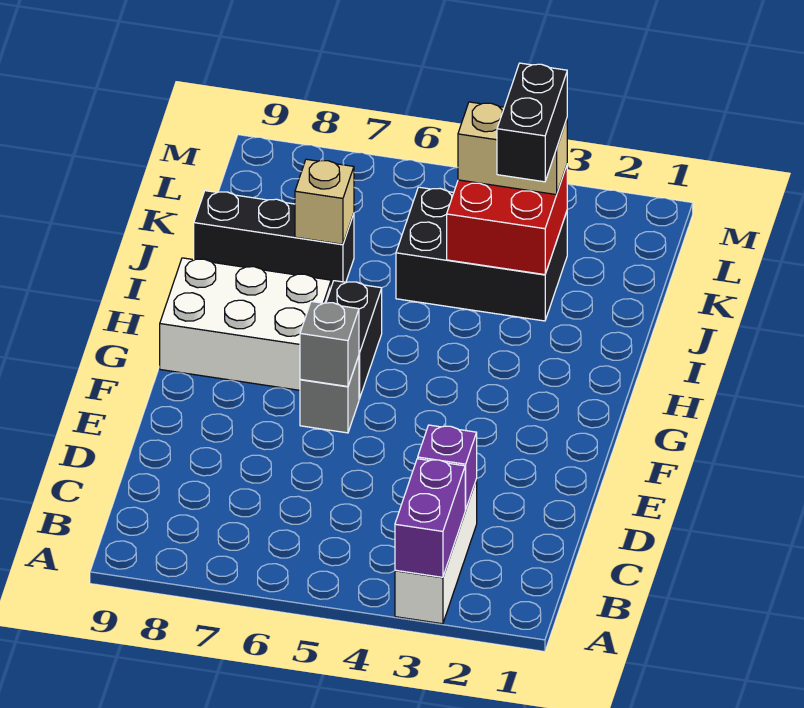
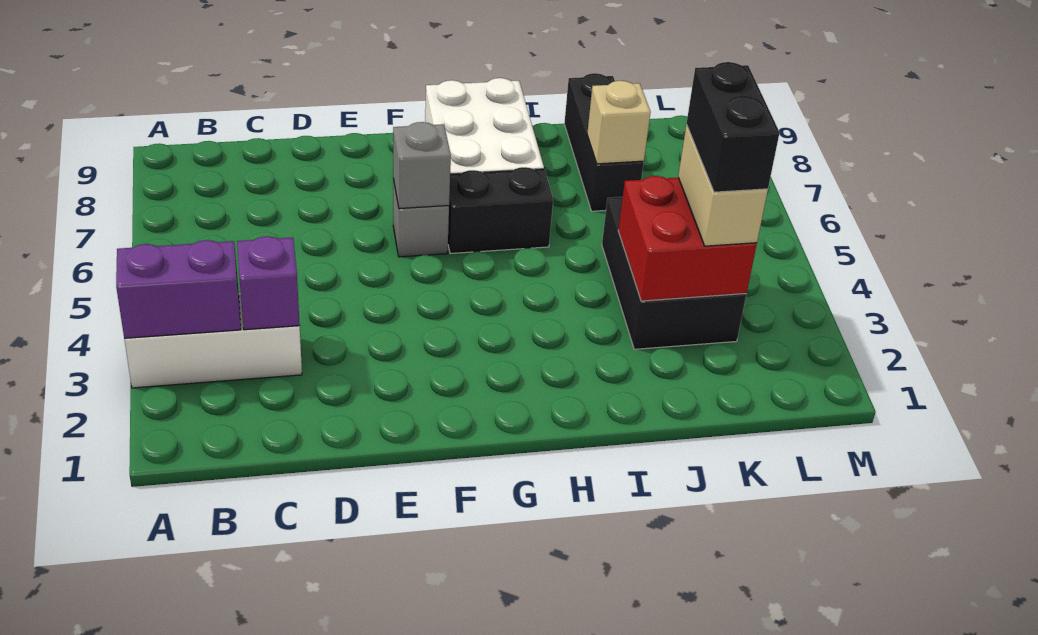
black 1x2 brick [497,63,567,182] -> black 1x2 brick turned to [687,62,780,192]

